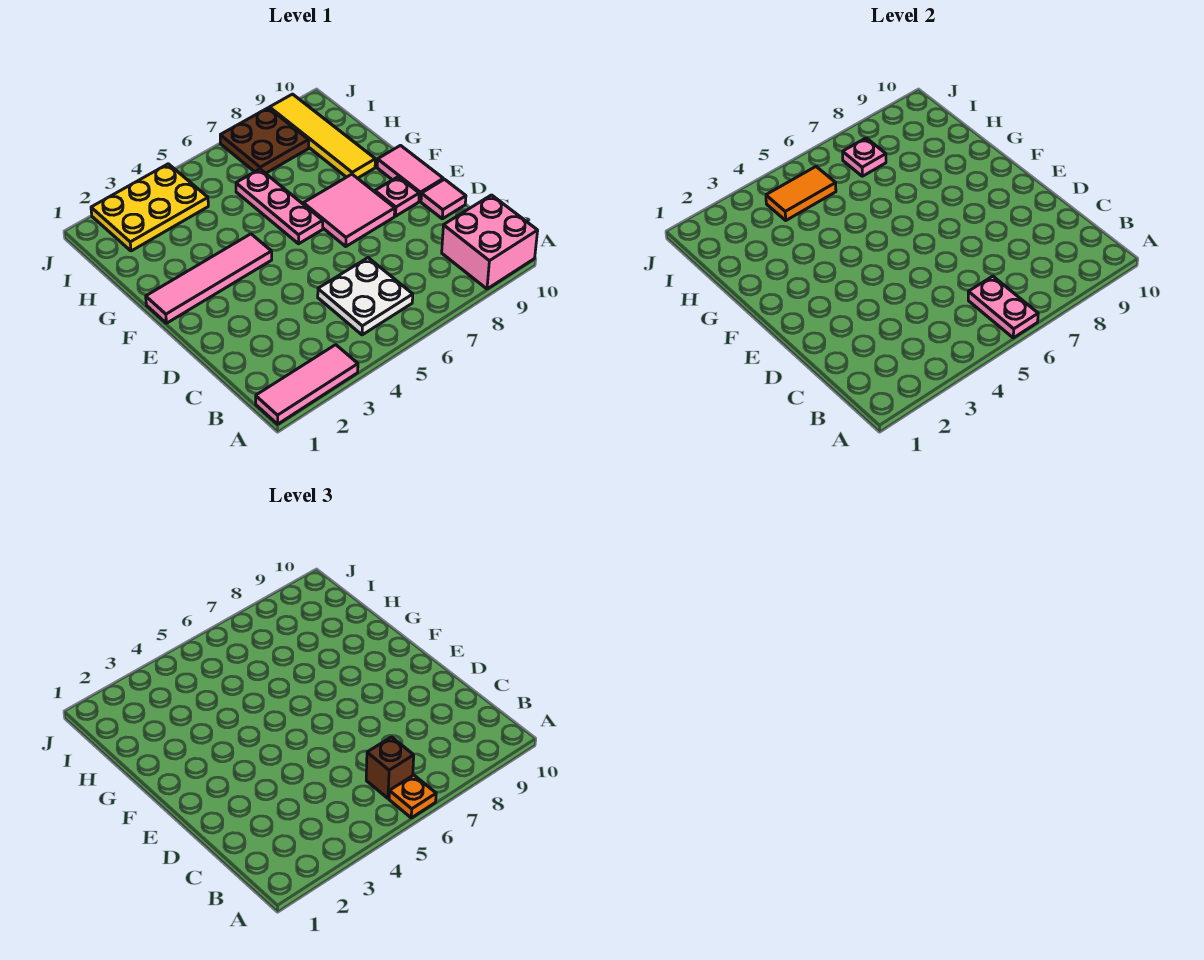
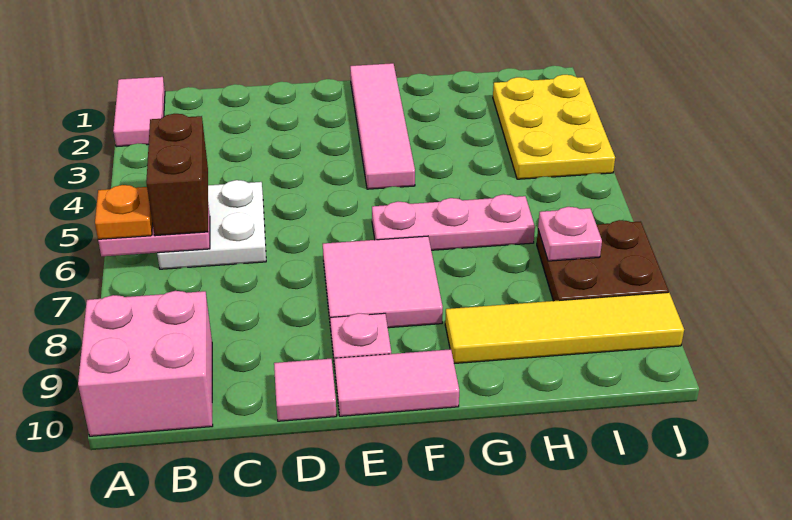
pink 1x3 tile [256,345,358,424] -> pink 1x2 tile [113,77,165,147]
brown 1x1 brick [366,737,414,798] -> brown 1x2 brick [146,114,208,236]
orange 1x2 tile [766,167,836,220] -> none

